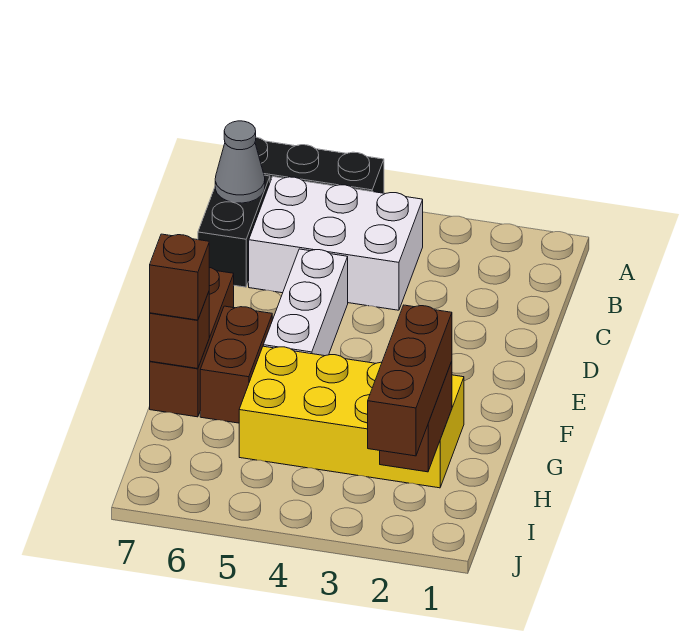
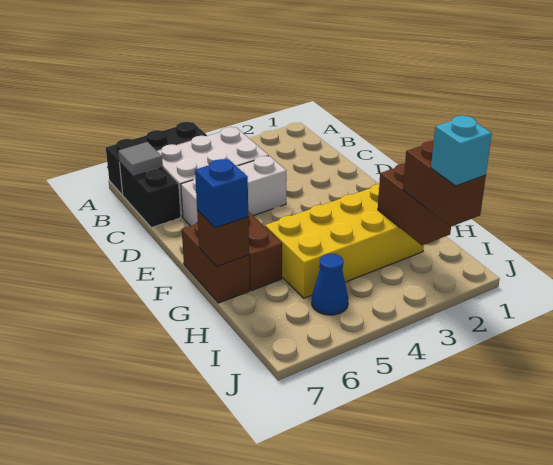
grey 1x1 cone [215,121,265,203] -> grey 1x1 tile [118,142,163,176]
white 1x3 brick [263,249,348,356] -> white 1x3 brick turned to [181,156,286,226]
brown 1x3 brick [150,267,234,417] -> brown 1x2 brick [182,222,250,303]
brown 1x1 brick [150,234,209,320] -> blue 1x1 brick [195,159,248,228]
brown 1x3 brick [368,305,452,456] -> brown 1x2 brick [403,141,486,227]
none -> blue 1x1 cone [312,253,348,315]
none -> cyan 1x1 brick [431,116,492,186]

